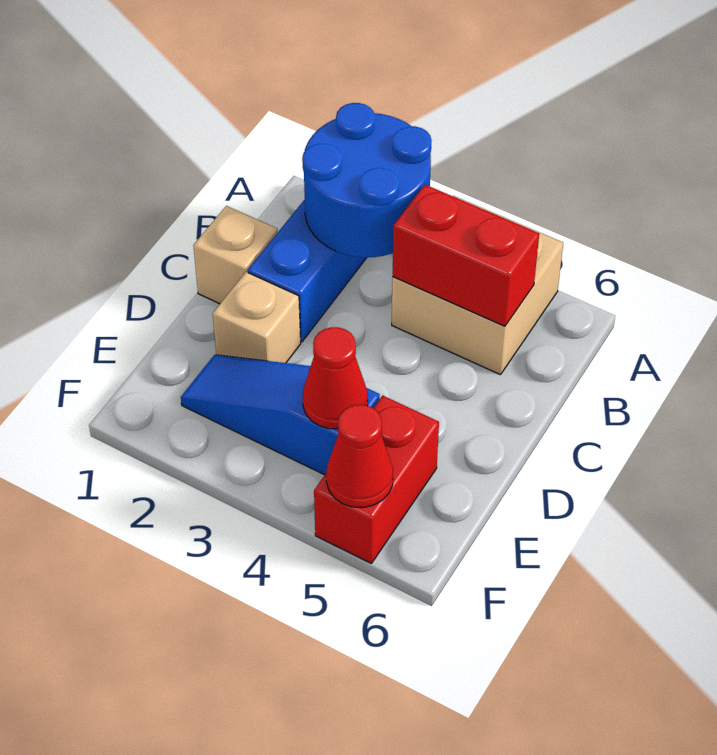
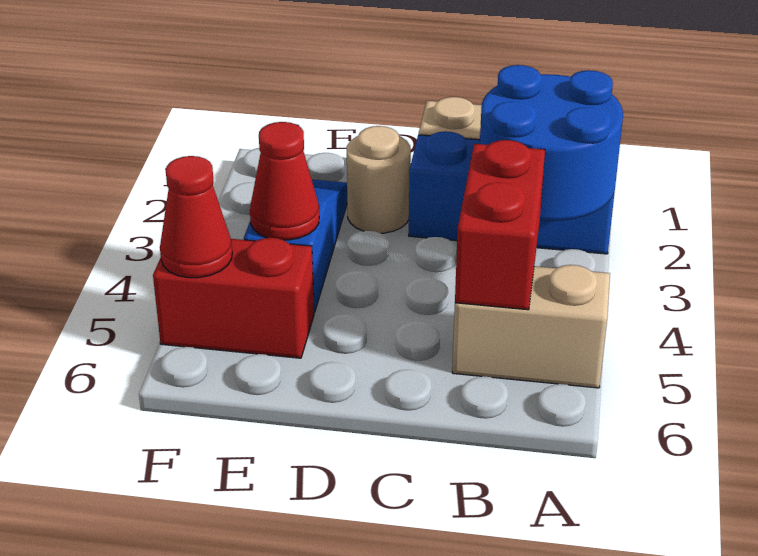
tan 2x2 brick [392,196,563,375] -> tan 1x2 brick [452,265,610,388]
tan 1x1 brick [213,272,301,363] -> tan 1x1 round brick [347,126,411,233]

